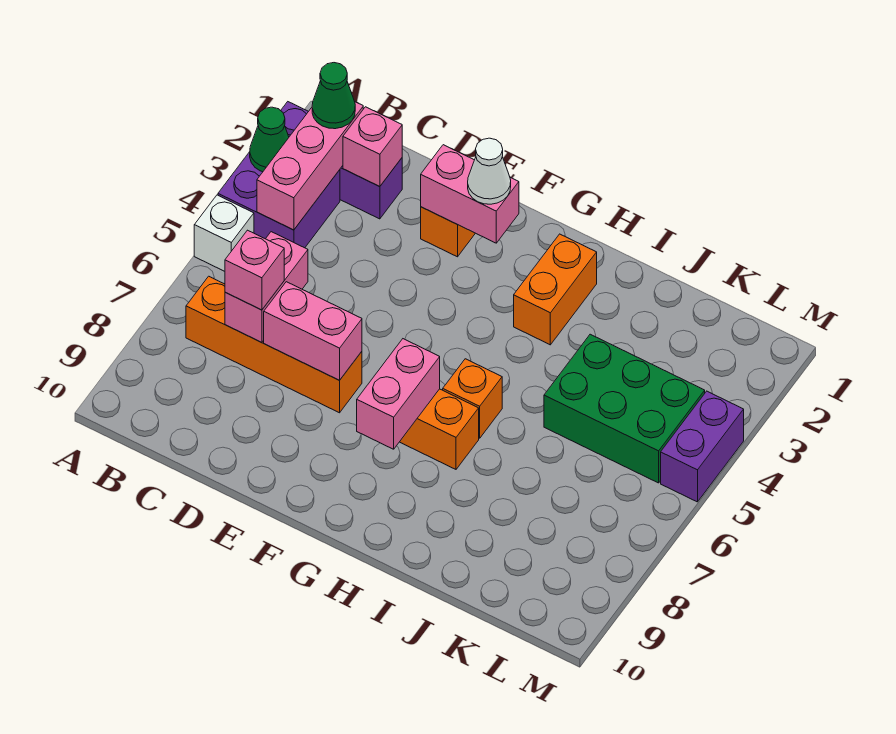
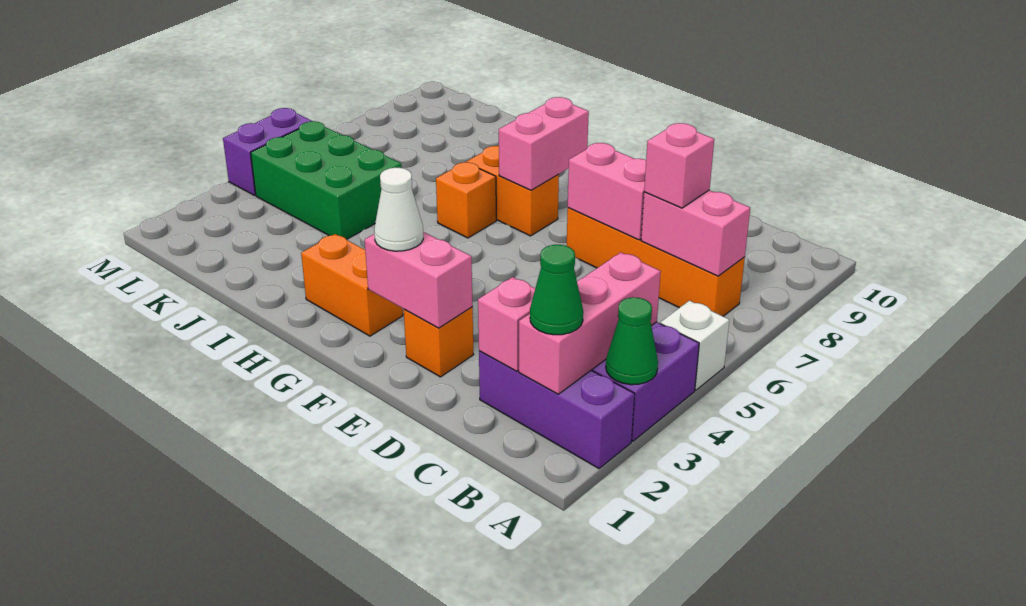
pink 1x2 brick [225,232,308,343] -> pink 1x2 brick turned to [641,190,750,276]
orange 1x2 brick [514,234,597,345] -> orange 1x2 brick turned to [301,234,403,336]

